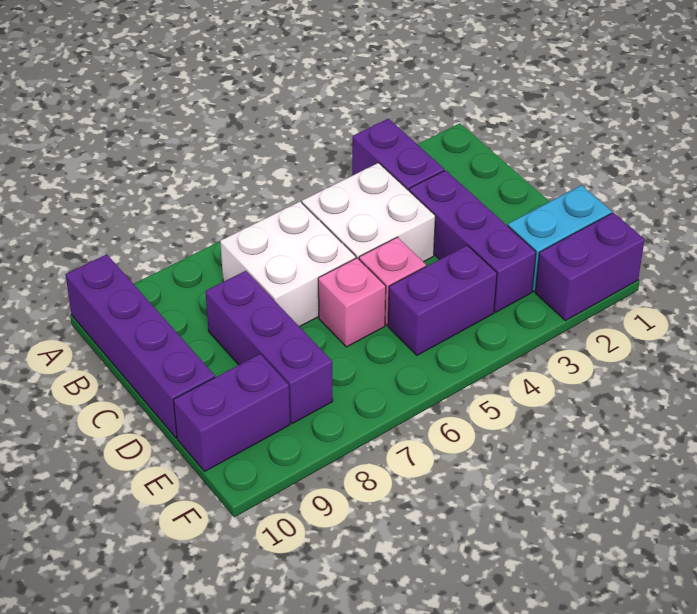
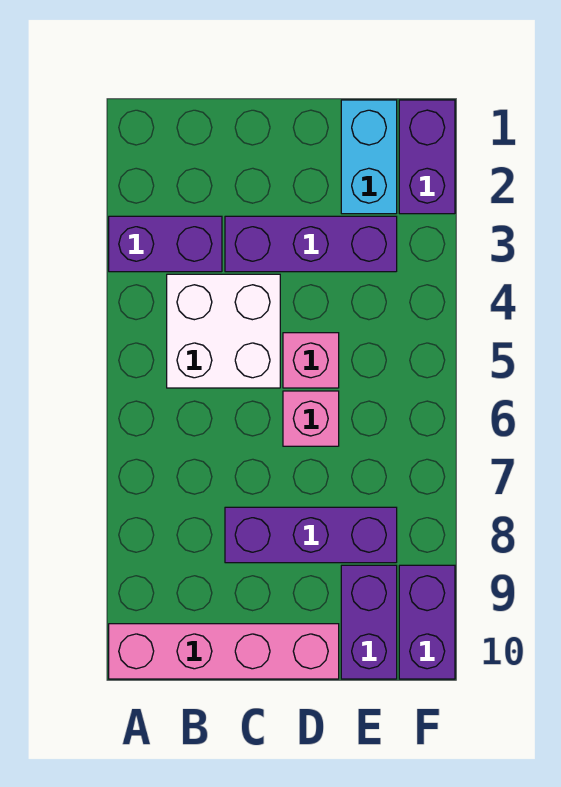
purple 1x4 brick [65,254,215,438] -> pink 1x4 brick [109,624,339,679]
white 2x2 brick [220,202,356,327] -> none
purple 1x2 brick [388,245,497,355] -> purple 1x2 brick moved to [399,565,455,679]

